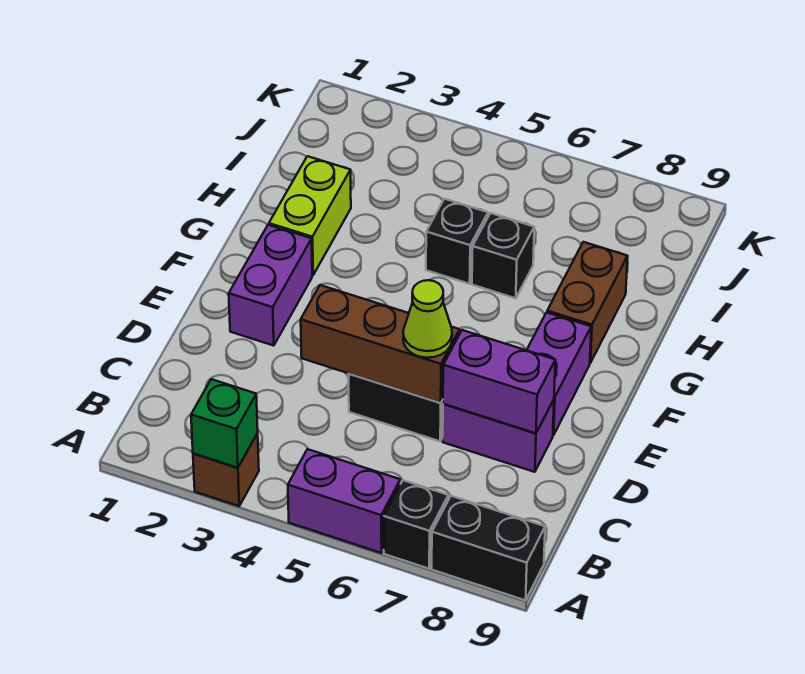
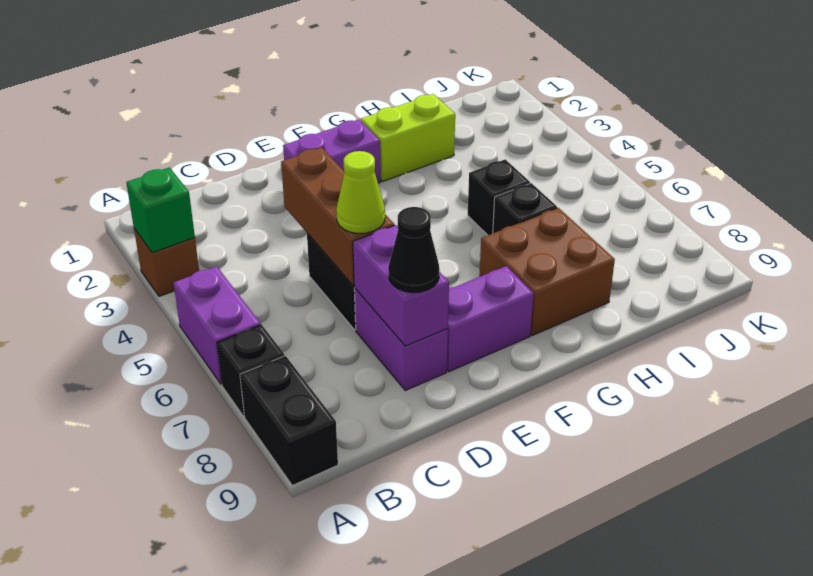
none -> black 1x1 cone [388,207,440,293]
brown 1x2 brick [547,242,628,363] -> brown 2x2 brick [479,208,615,336]

